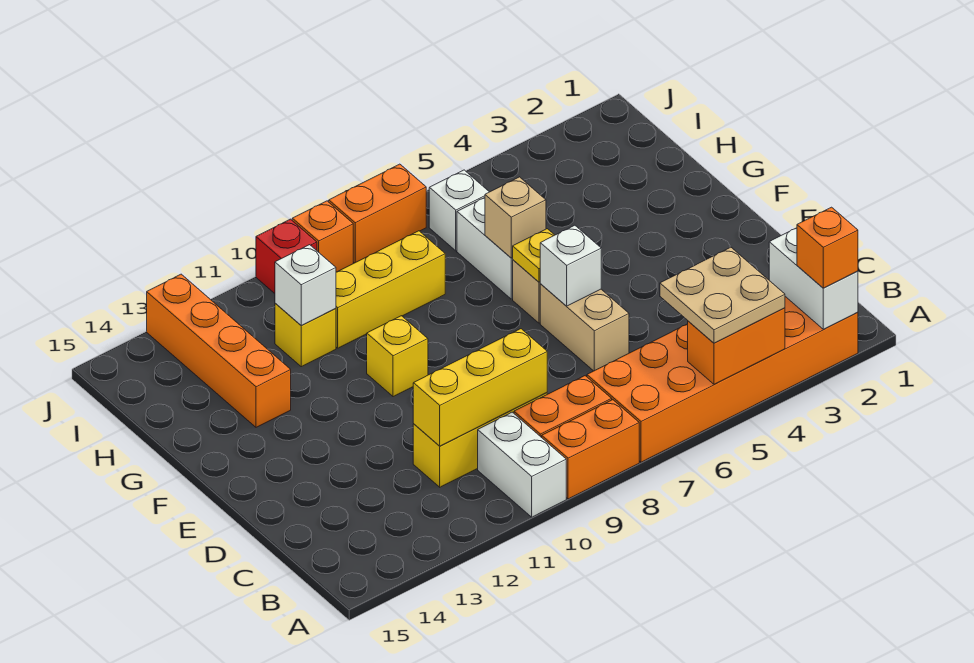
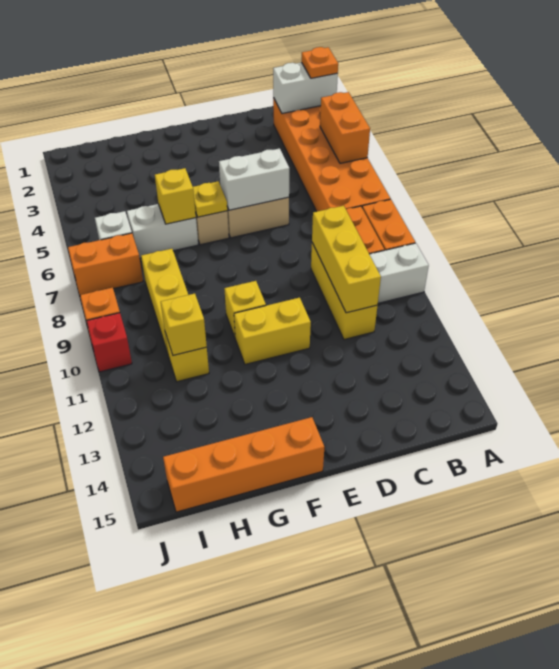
orange 1x1 brick [797,207,858,288] -> orange 1x1 plate [302,47,338,78]
tan 2x2 plate [660,247,785,343] -> none
white 1x1 brick [540,225,601,306] -> white 1x2 brick [219,148,289,210]
none -> yellow 1x2 brick [234,298,311,364]
tan 1x1 brick [485,177,546,258] -> yellow 1x1 brick [155,168,196,224]
orange 1x4 brick [147,274,291,427] -> orange 1x4 brick moved to [163,417,324,512]
white 1x1 brick [275,245,336,326] -> yellow 1x1 brick [161,294,207,355]
orange 1x2 brick [329,164,426,263] -> orange 1x2 brick turned to [68,233,143,295]

